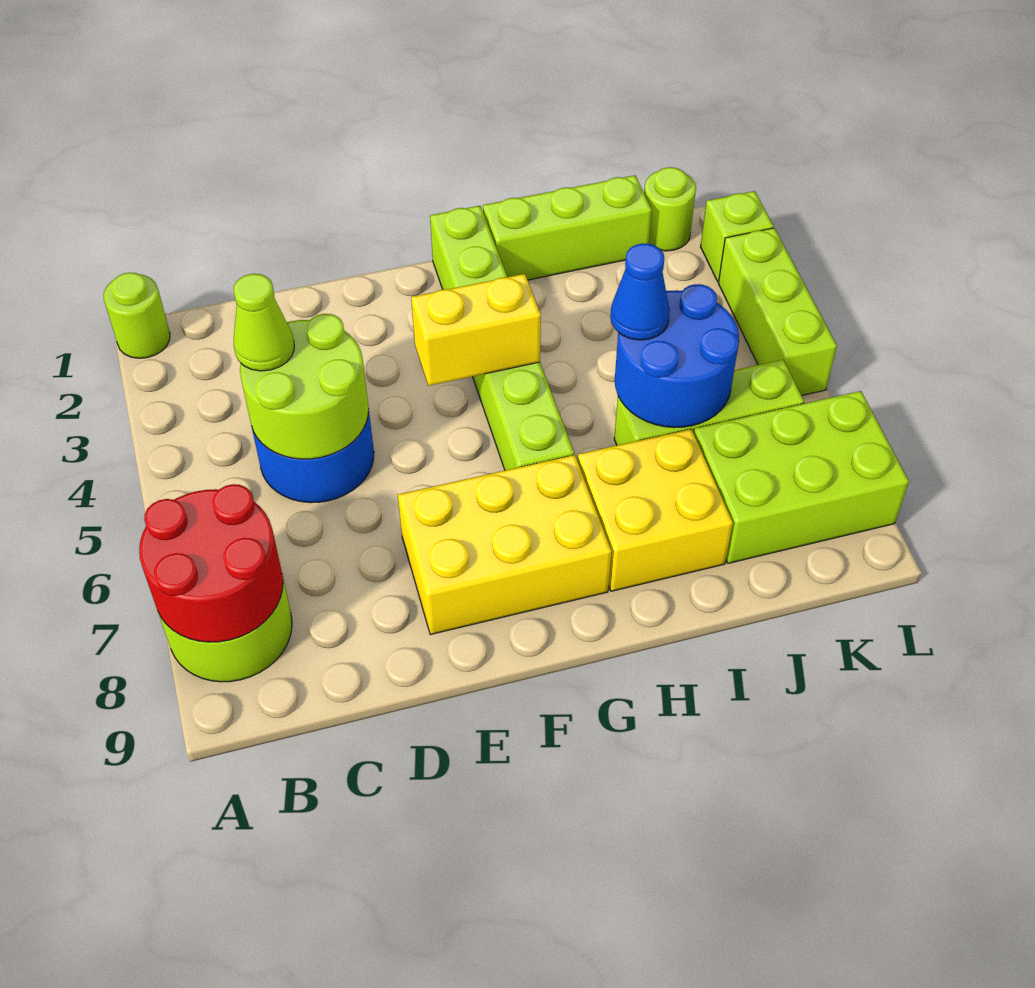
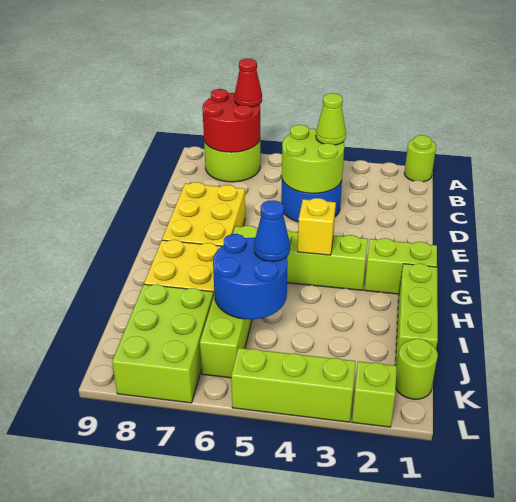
none -> red 1x1 cone [234,59,262,107]
yellow 1x2 brick [411,274,541,386] -> yellow 1x1 brick [298,198,336,255]

